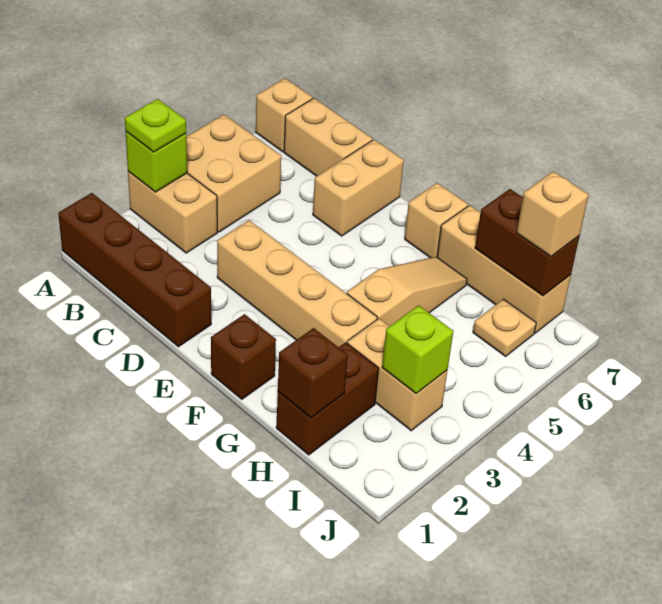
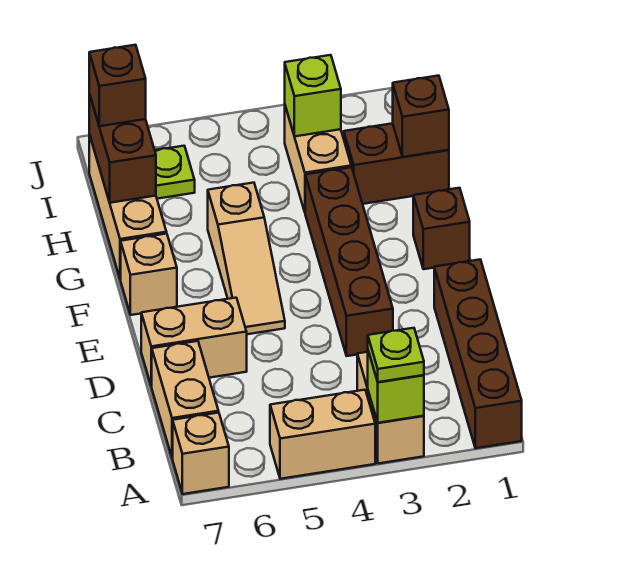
tan 2x2 brick [186,115,281,232] -> tan 1x2 brick [270,390,375,479]
tan 1x4 brick [217,220,377,347] -> brown 1x4 brick [305,167,393,356]
tan 1x3 slope [347,257,467,326] -> tan 1x3 slope turned to [208,183,285,334]
tan 1x1 plate [473,299,536,356] -> lime 1x1 plate [155,146,195,199]
tan 1x1 brick [517,171,588,257] -> brown 1x1 brick [89,45,146,126]

